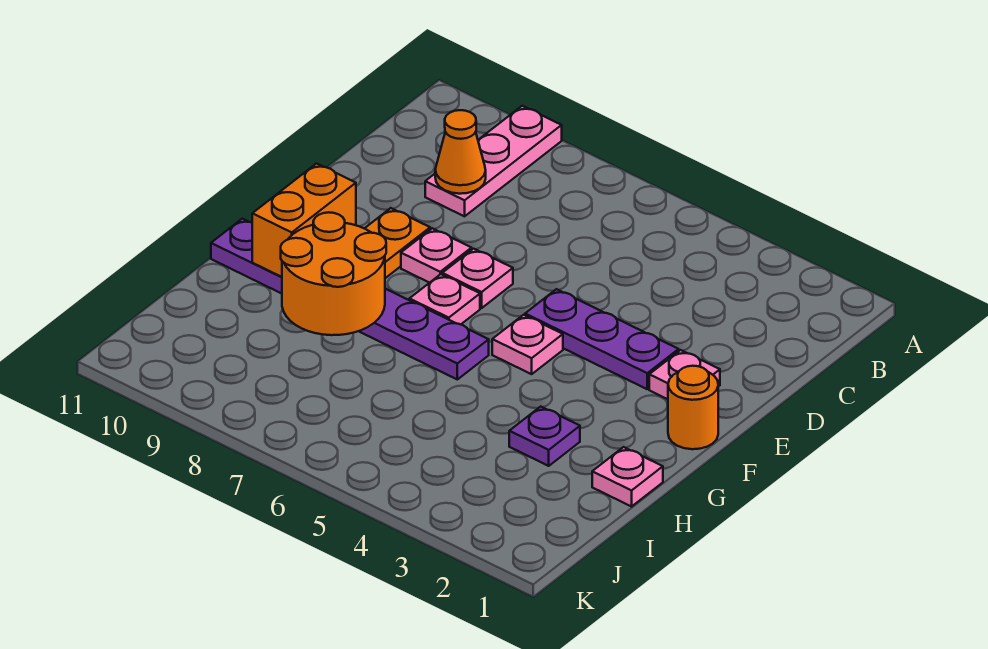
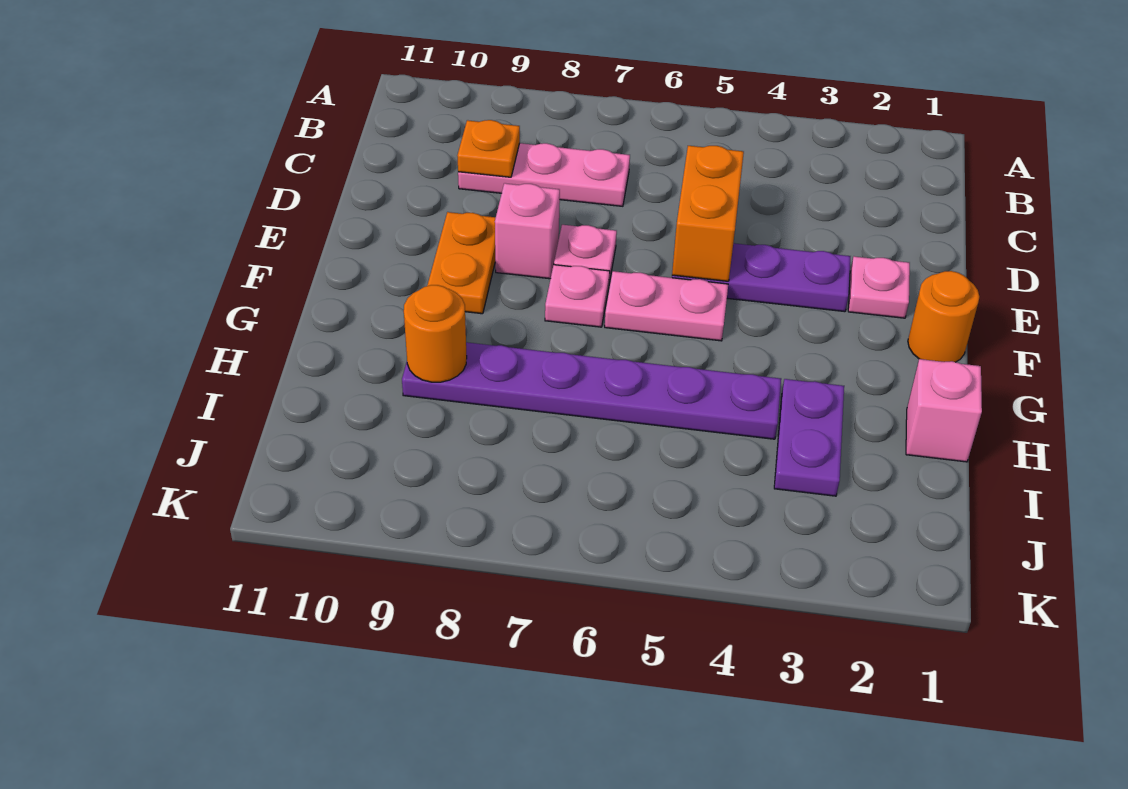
pink 1x3 plate [425,106,562,216] -> pink 1x3 plate turned to [458,143,630,206]
orange 1x1 cone [435,110,486,194] -> orange 1x1 plate [457,120,520,177]
pink 1x1 plate [401,228,472,283] -> pink 1x1 brick [495,183,560,279]
pink 1x1 plate [492,315,563,374] -> pink 1x2 plate [605,271,728,341]
orange 1x2 brick [252,164,356,277] -> orange 1x2 brick moved to [672,146,744,281]
purple 1x6 plate [211,219,489,379] -> purple 1x6 plate moved to [402,342,781,439]
orange 2x2 round brick [281,212,386,335] -> orange 1x1 round brick [404,285,467,382]
pink 1x1 plate [592,447,663,506] -> pink 1x1 brick [906,359,982,462]
purple 1x1 plate [509,407,580,466] -> purple 1x2 plate [774,379,844,496]

